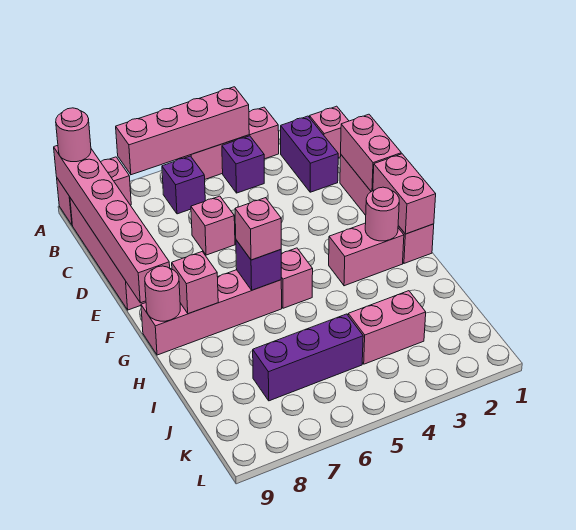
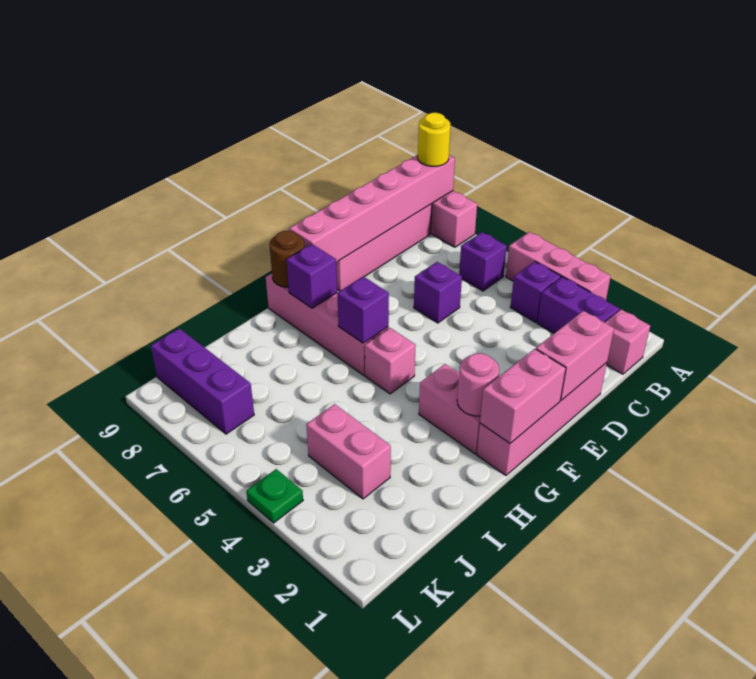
pink 1x4 brick [116,87,249,175] -> none
pink 1x1 round brick [56,108,91,162] -> yellow 1x1 round brick [418,113,450,166]
purple 1x2 brick [281,116,338,192] -> purple 1x2 brick turned to [537,277,620,333]
pink 1x1 brick [191,196,235,255] -> purple 1x1 brick [414,262,462,323]
pink 1x1 brick [235,198,281,260] -> none
pink 1x1 brick [172,252,218,314] -> purple 1x1 brick [287,244,337,308]
pink 1x1 round brick [145,266,180,321] -> brown 1x1 round brick [270,231,304,287]
purple 1x3 brick [253,314,363,401] -> purple 1x3 brick moved to [151,329,254,434]
none -> green 1x1 plate [246,469,303,523]

